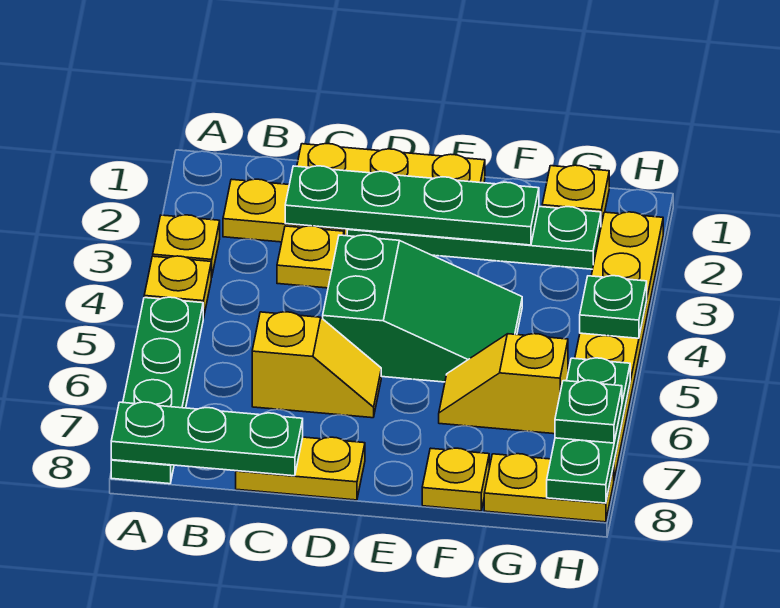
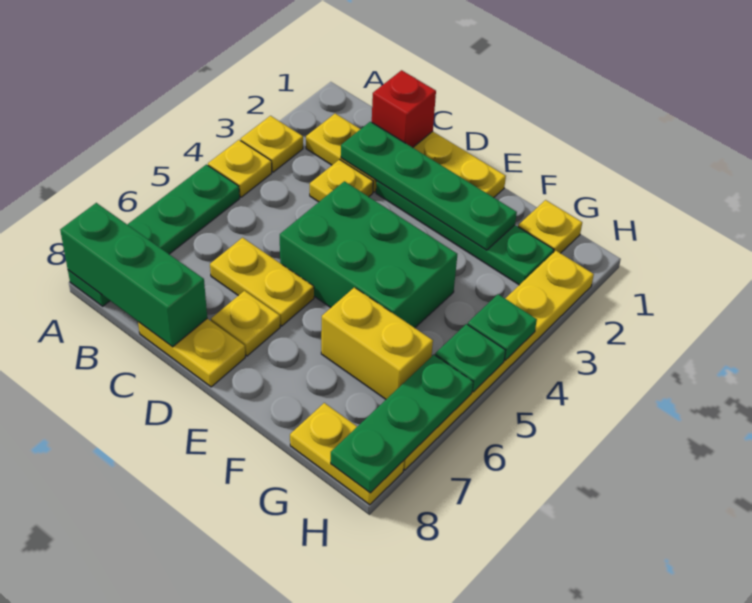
green 1x3 plate [111,402,303,476] -> green 1x3 brick [60,203,207,347]
none -> red 1x1 brick [372,70,436,148]
yellow 1x2 slope [252,312,381,418] -> yellow 1x2 plate [210,238,314,326]
green 2x3 slope [323,235,522,382] -> green 2x3 brick [280,181,457,328]
yellow 1x2 slope [439,334,568,434] -> yellow 1x2 brick [321,287,433,399]
yellow 1x1 plate [422,448,489,511] -> yellow 1x1 plate moved to [211,291,280,356]
green 1x1 plate [555,380,622,443] -> green 1x1 plate moved to [435,324,506,392]

